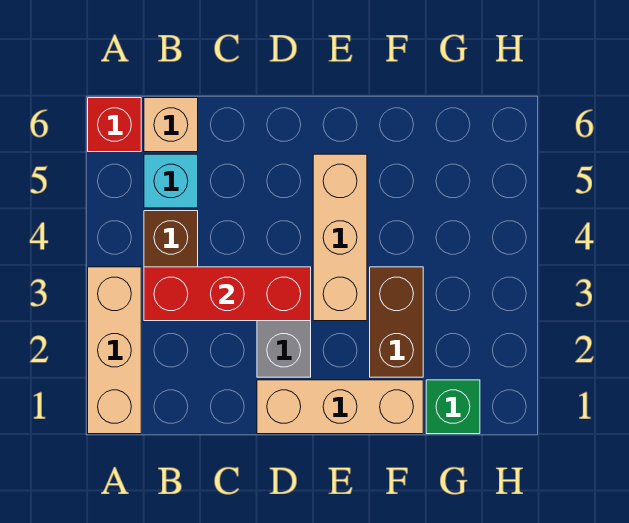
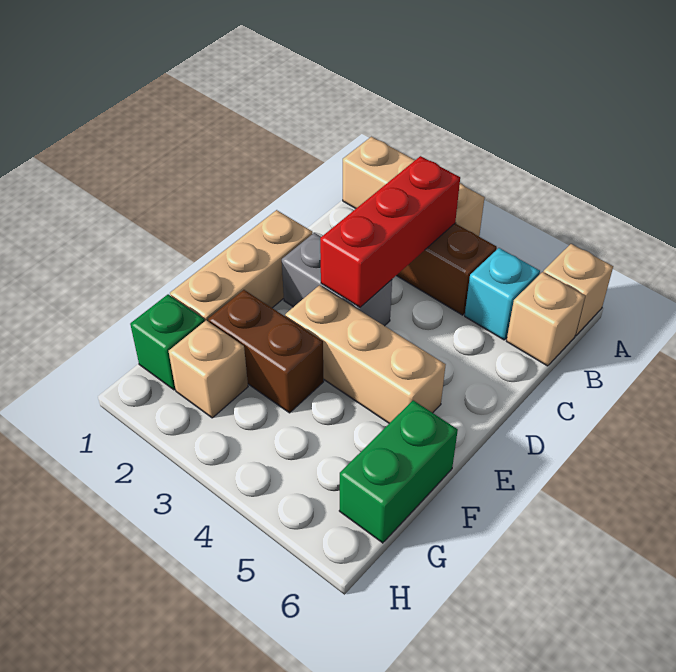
red 1x1 brick [88,98,141,152] -> tan 1x1 brick [543,244,613,335]
none -> green 1x2 brick [339,400,458,543]
none -> tan 1x1 brick [169,320,248,418]

